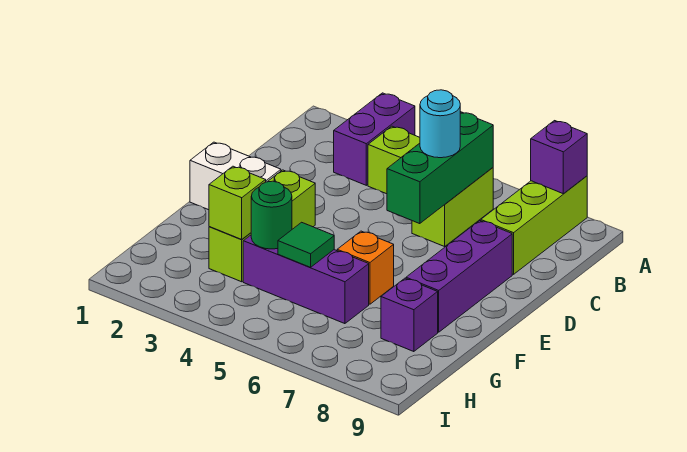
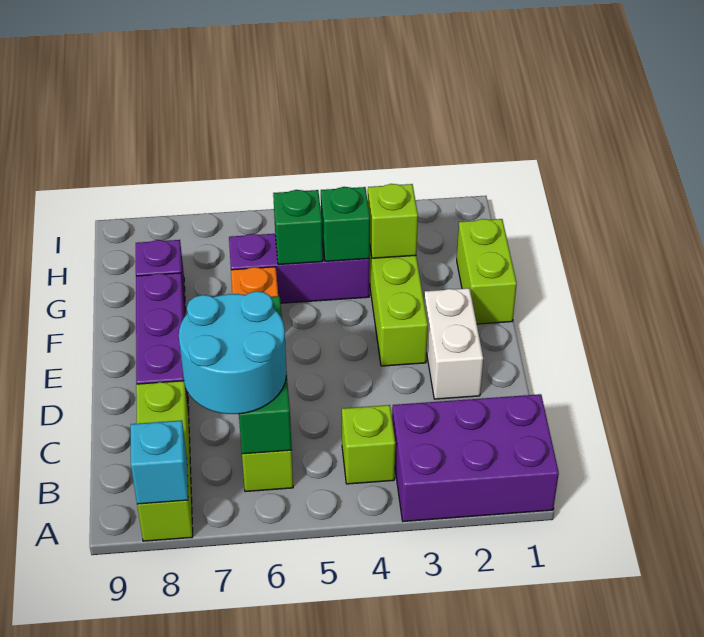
purple 1x2 brick [334,93,415,185] -> purple 2x3 brick [392,394,559,521]
purple 1x1 brick [531,121,587,194] -> cyan 1x1 brick [131,420,188,504]
cyan 1x1 round brick [420,90,460,158] -> cyan 2x2 round brick [179,291,286,414]
white 1x2 brick [190,142,281,210] -> white 1x2 brick turned to [424,288,483,399]
none -> lime 1x2 brick [457,219,517,324]
green 1x1 round brick [251,181,292,249] -> green 1x1 brick [321,187,370,261]
green 1x1 tile [278,222,334,267] -> green 1x1 brick [273,190,323,265]

